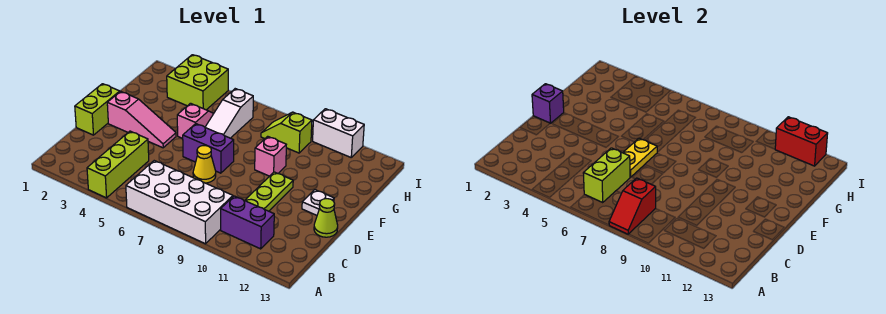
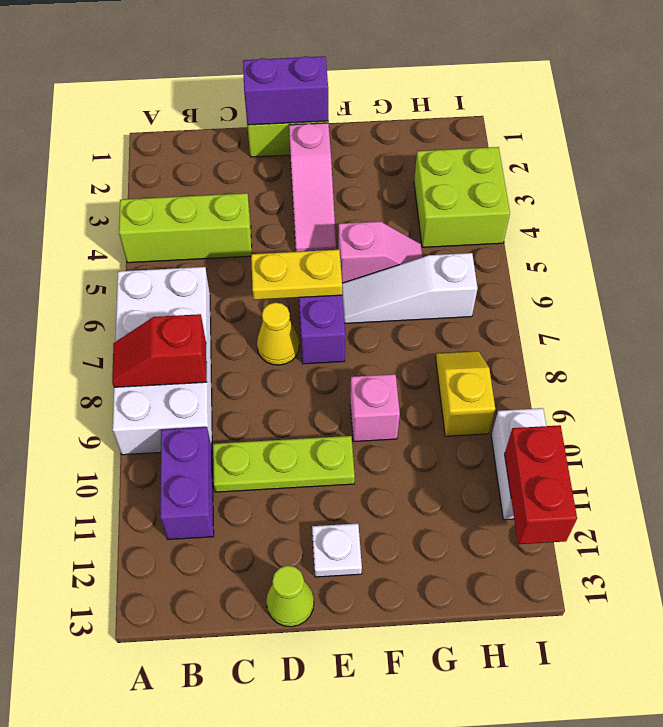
lime 1x2 brick [583,148,630,202] -> none
purple 1x1 brick [532,84,564,123] -> purple 1x2 brick [243,56,328,125]
lime 1x2 slope [261,112,312,153] -> yellow 1x2 slope [436,351,495,436]

